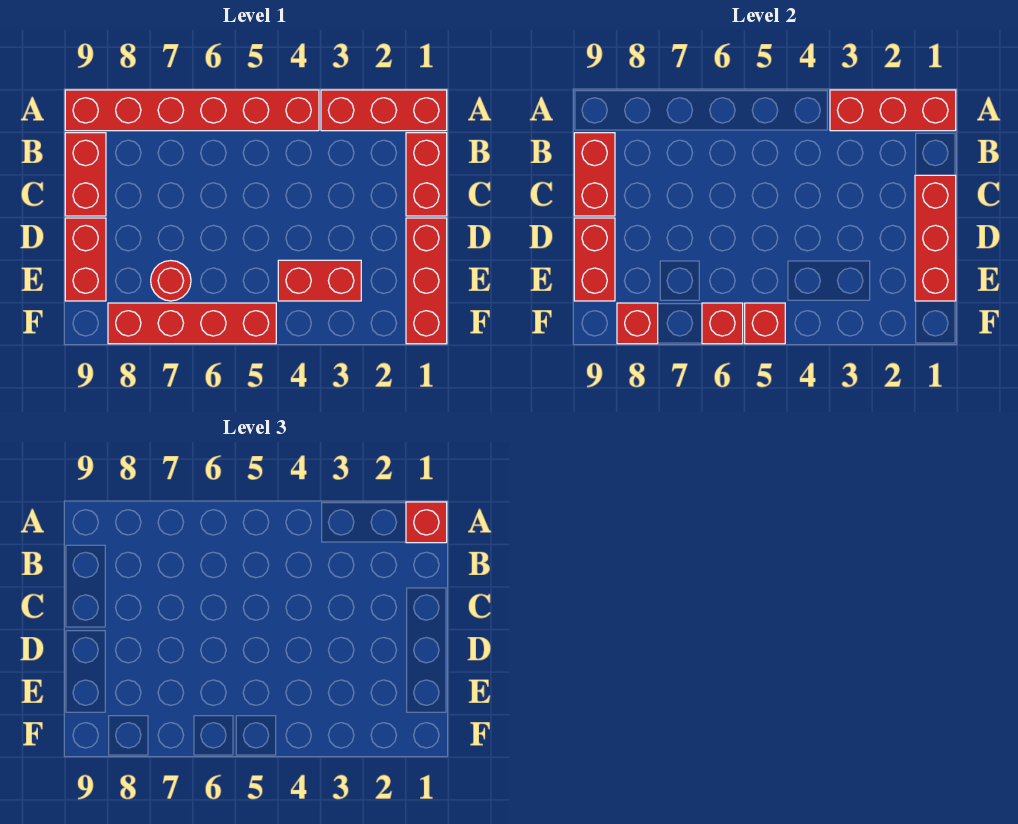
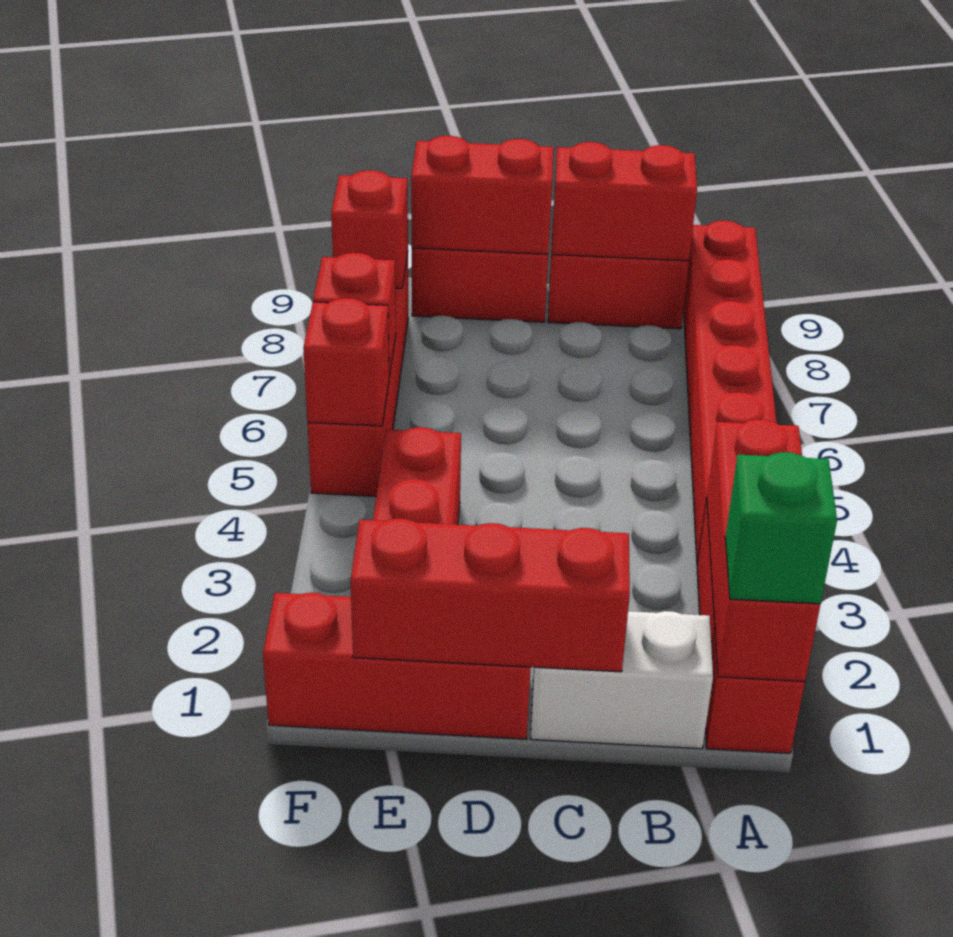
red 1x1 brick [406,502,447,543] -> green 1x1 brick [725,452,837,604]
red 1x2 brick [406,133,447,216] -> white 1x2 brick [531,611,713,749]
red 1x1 round brick [151,261,191,301] -> none

